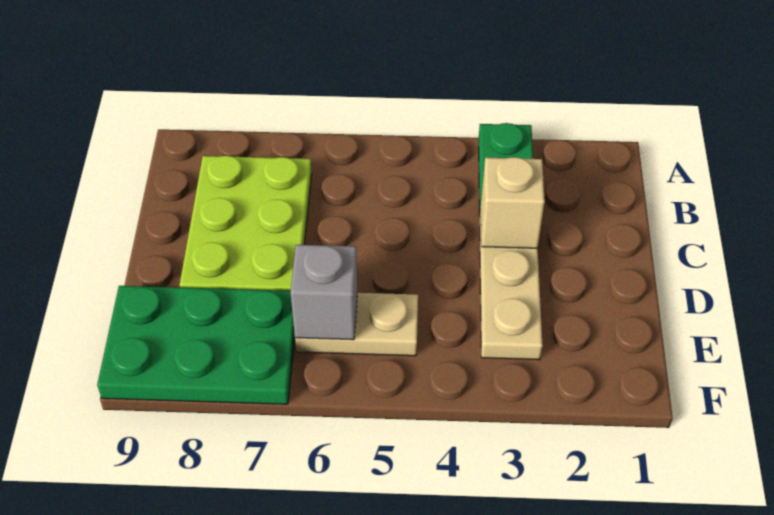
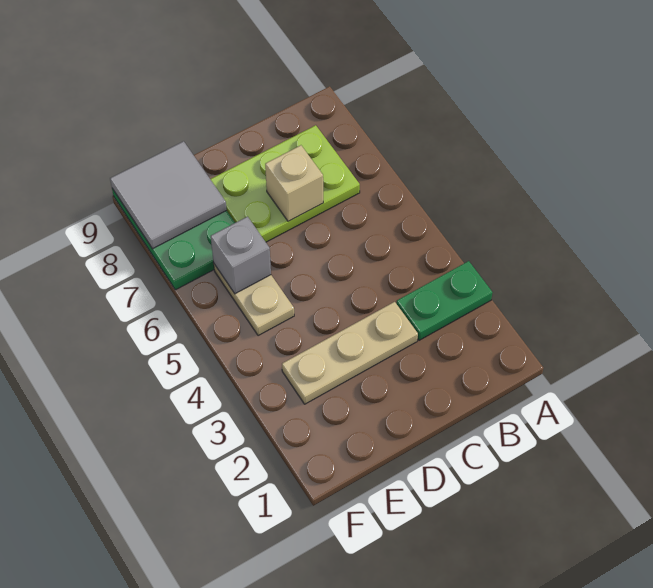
tan 1x1 brick [481,157,545,248] -> tan 1x1 brick moved to [265,145,323,221]
none -> grey 2x2 tile [110,141,227,249]

